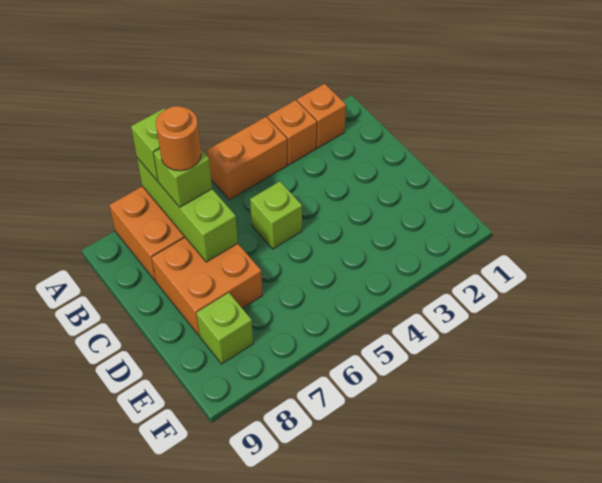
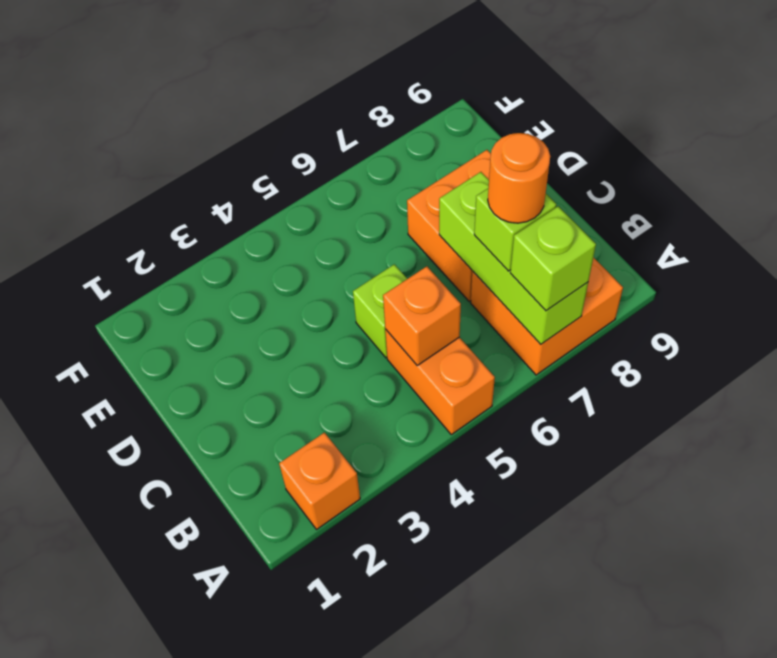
orange 1x1 brick [268,100,317,165] -> orange 1x1 brick moved to [383,266,461,365]
orange 1x2 brick [206,117,287,200] -> orange 1x2 brick turned to [385,329,495,435]
lime 1x1 brick [196,293,253,364] -> none

